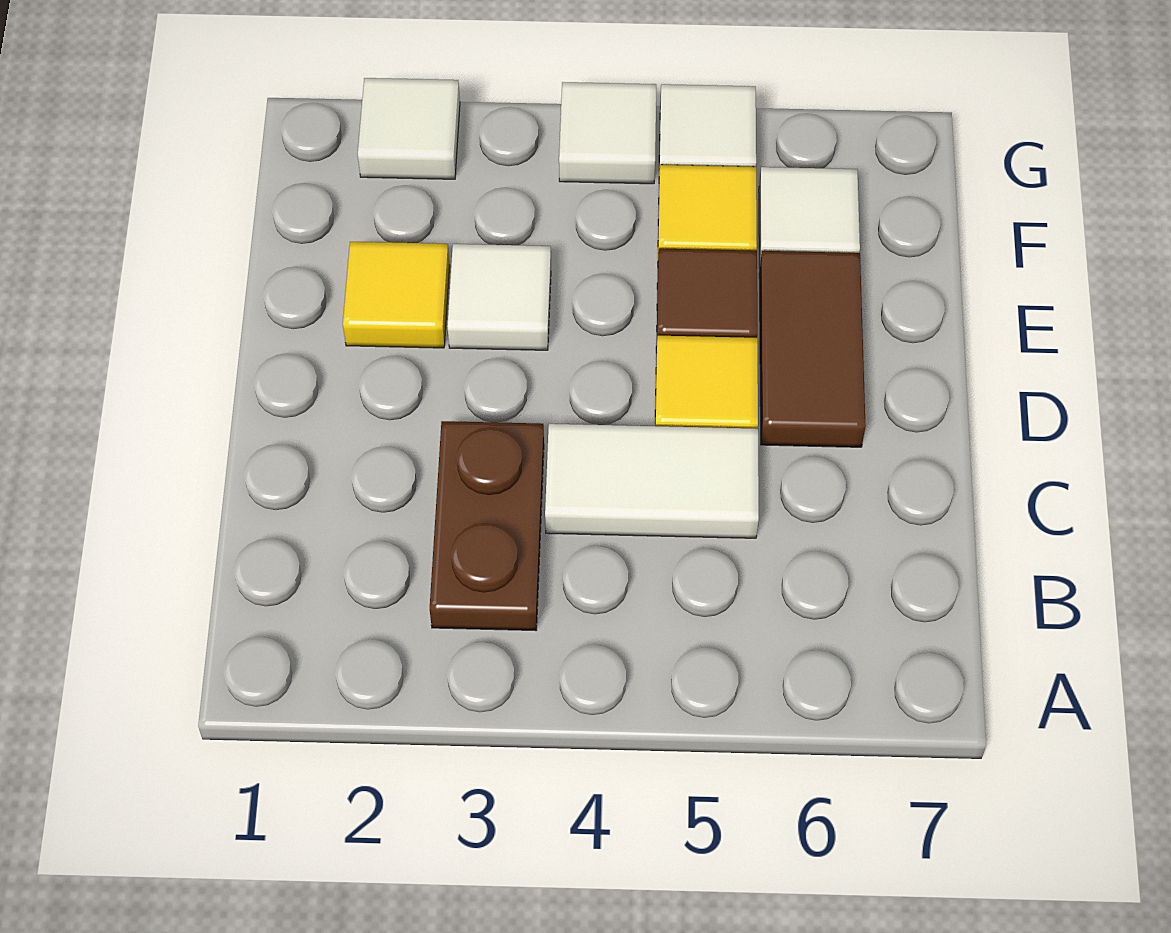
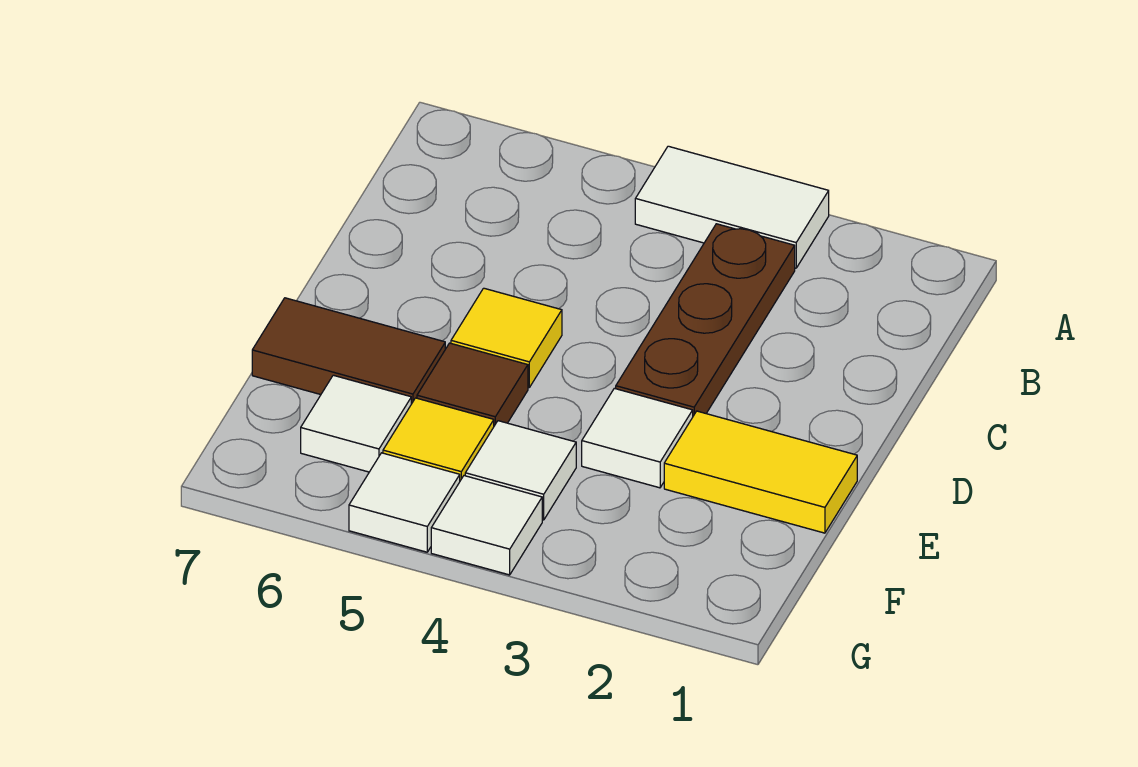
brown 1x2 plate [430,421,544,631] -> brown 1x3 plate [616,224,795,416]
white 1x2 tile [545,424,759,538] -> white 1x2 tile moved to [635,146,829,268]
brown 1x2 tile [759,251,866,447] -> brown 1x2 tile turned to [252,298,445,404]
yellow 1x1 tile [343,242,450,348] -> yellow 1x2 tile [664,411,857,533]
white 1x1 tile [358,78,460,179] -> white 1x1 tile moved to [465,421,576,520]

